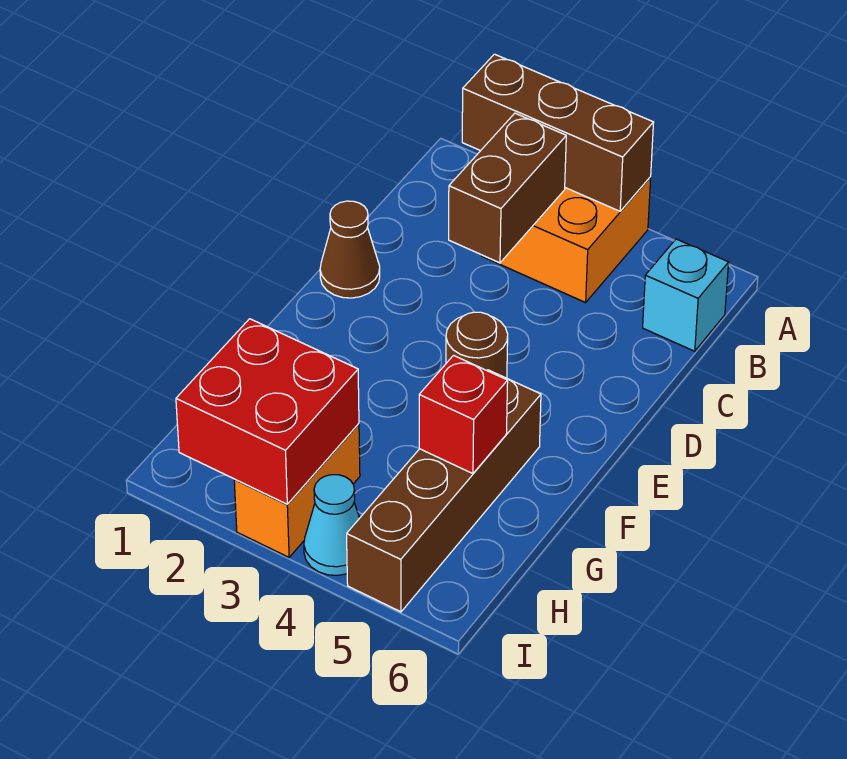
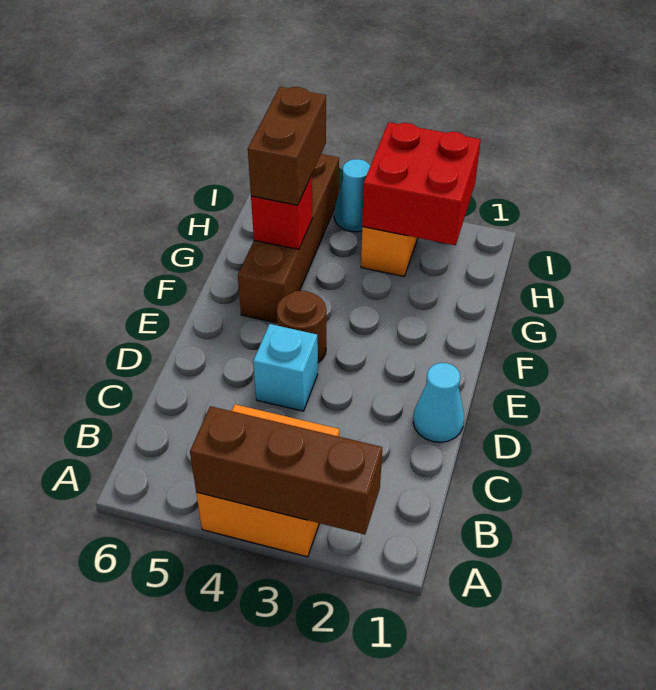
brown 1x2 brick [449,113,566,263] -> brown 1x2 brick moved to [248,87,326,205]
cyan 1x1 brick [643,239,729,351] -> cyan 1x1 brick moved to [253,324,318,411]
brown 1x1 cone [320,201,380,298] -> cyan 1x1 cone [413,363,464,442]

